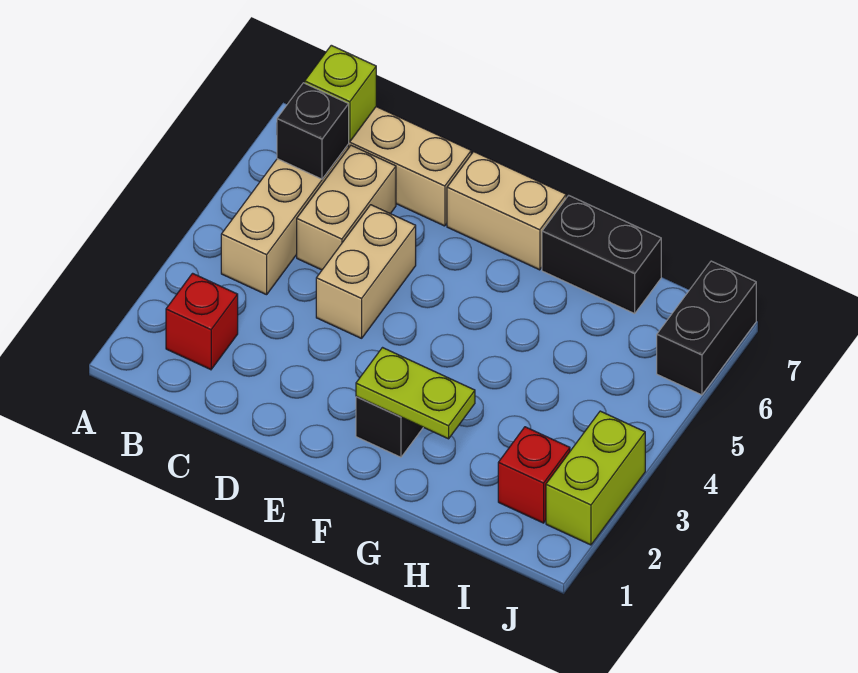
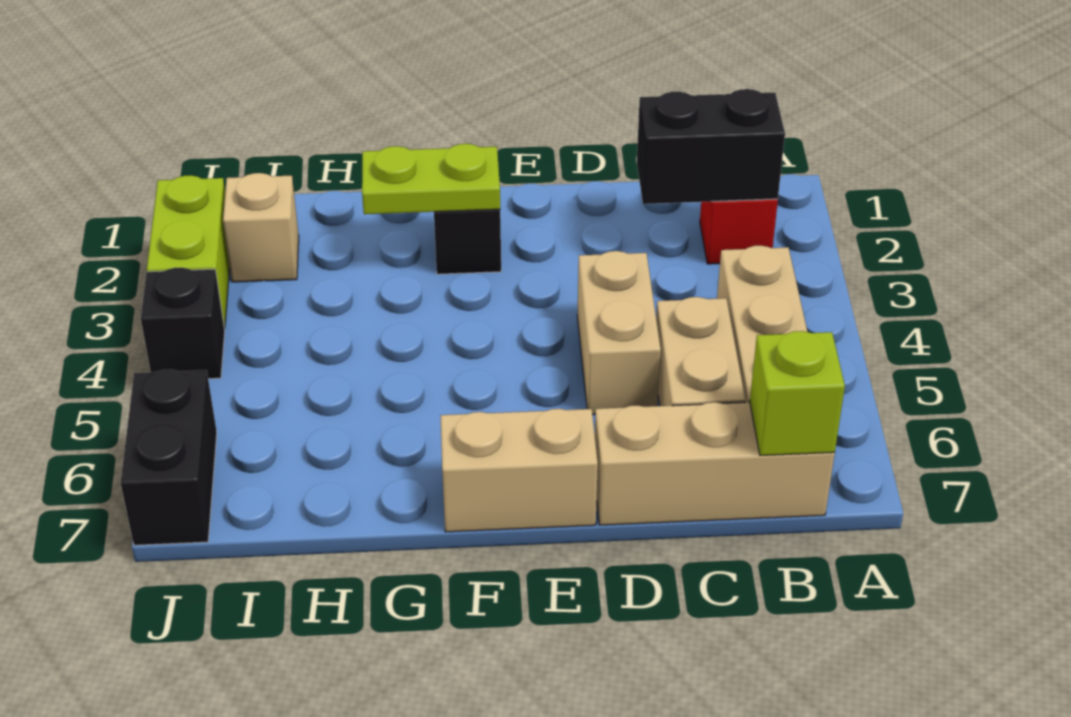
black 1x1 brick [277,83,349,179] -> black 1x1 brick moved to [141,267,225,379]
black 1x2 brick [542,195,661,314] -> black 1x2 brick moved to [637,89,785,204]
red 1x1 brick [498,427,570,523] -> tan 1x1 brick [223,173,299,282]

